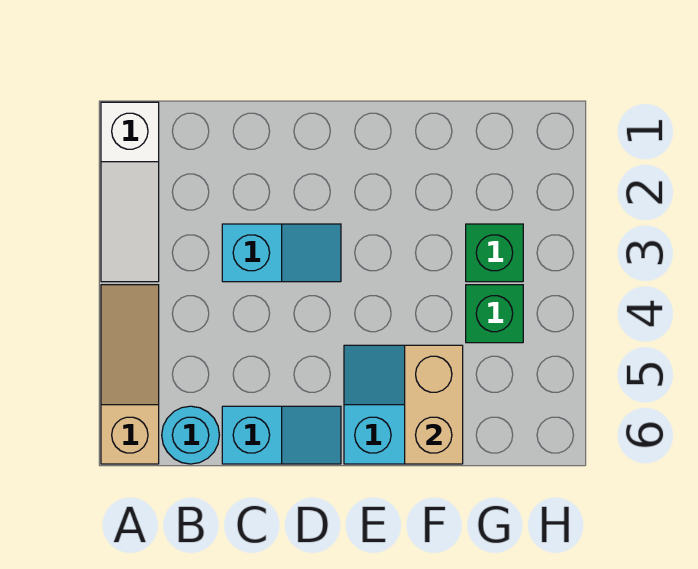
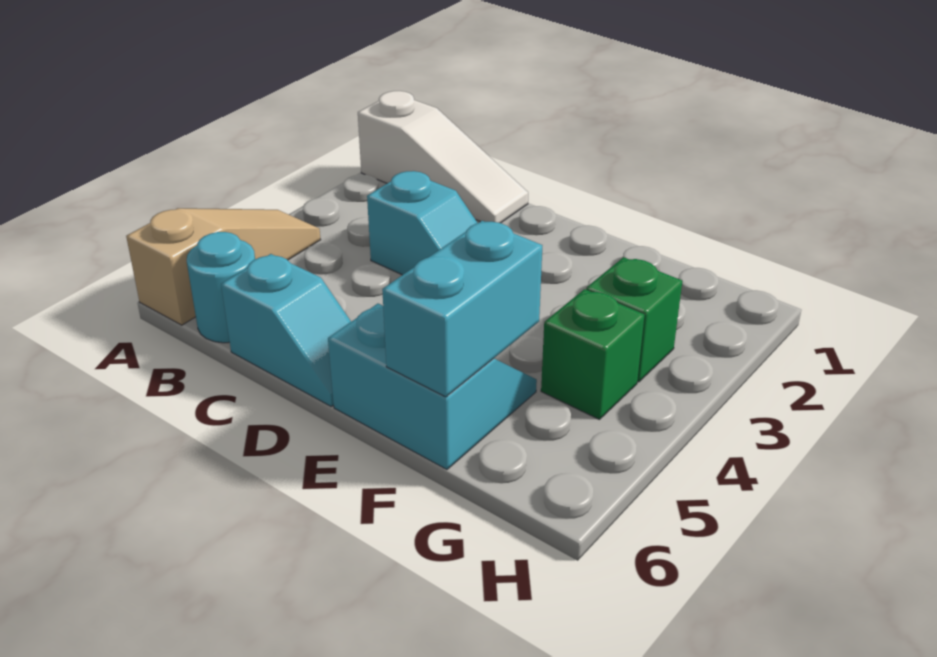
white 1x3 slope [101,102,159,282] -> white 1x3 slope turned to [358,91,528,223]
tan 1x2 brick [405,345,463,464] -> cyan 1x2 brick [382,221,542,397]

